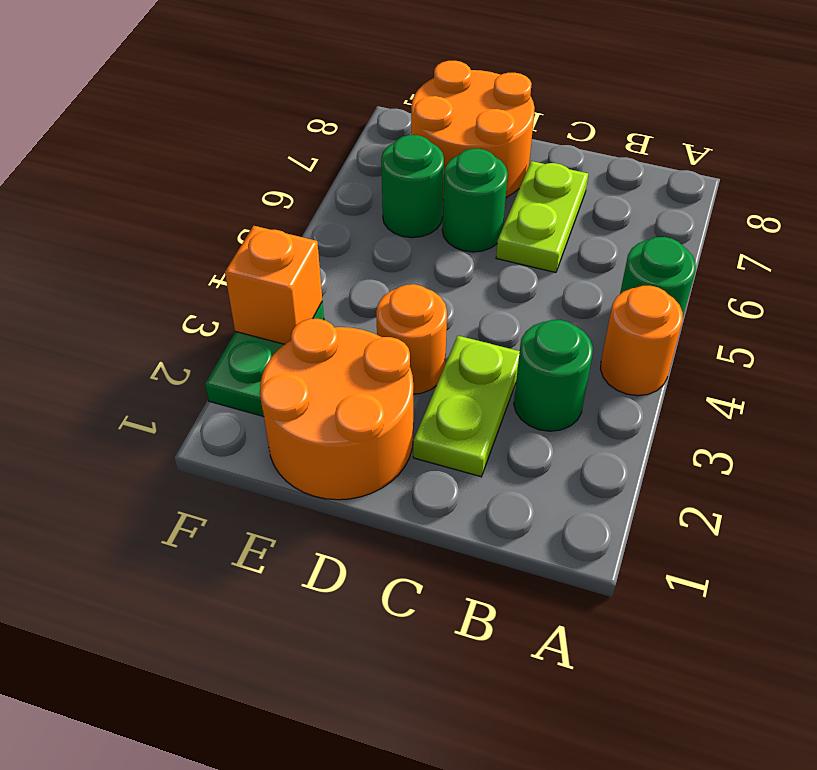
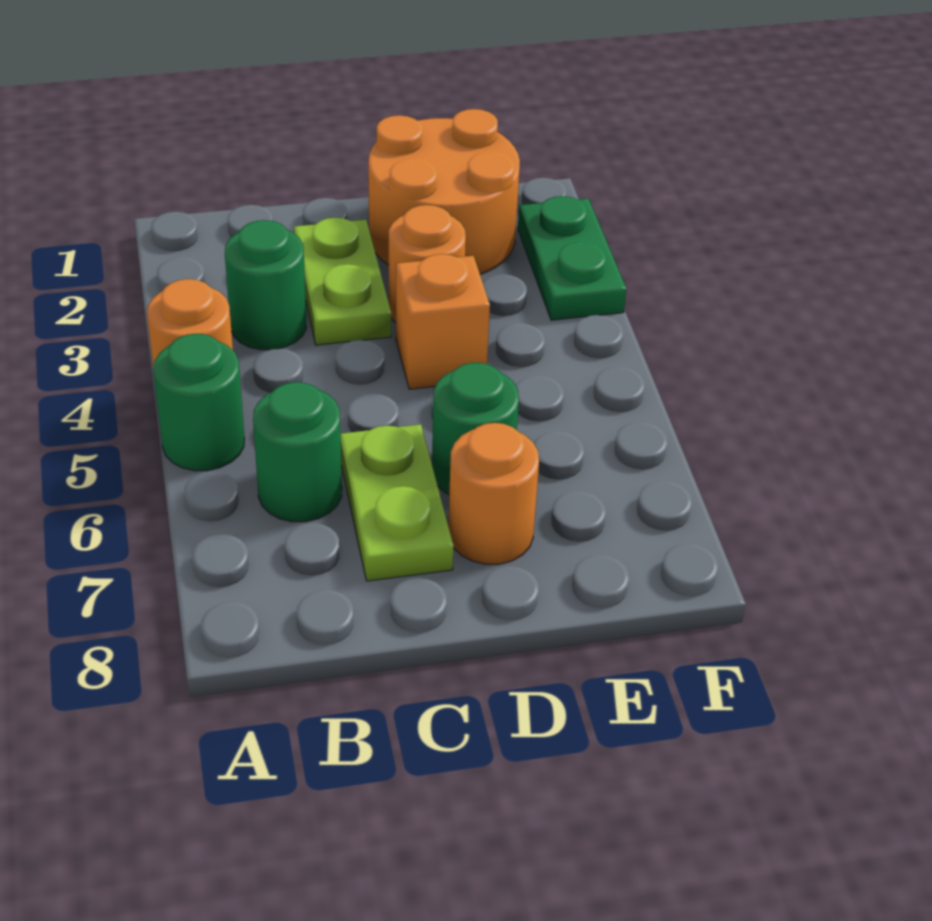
orange 2x2 round brick [411,61,535,197] -> orange 1x1 round brick [448,423,539,564]
green 1x1 round brick [381,135,444,238] -> green 1x1 round brick moved to [253,382,342,522]
orange 1x1 brick [225,226,322,344] -> orange 1x1 brick moved to [396,254,490,389]

